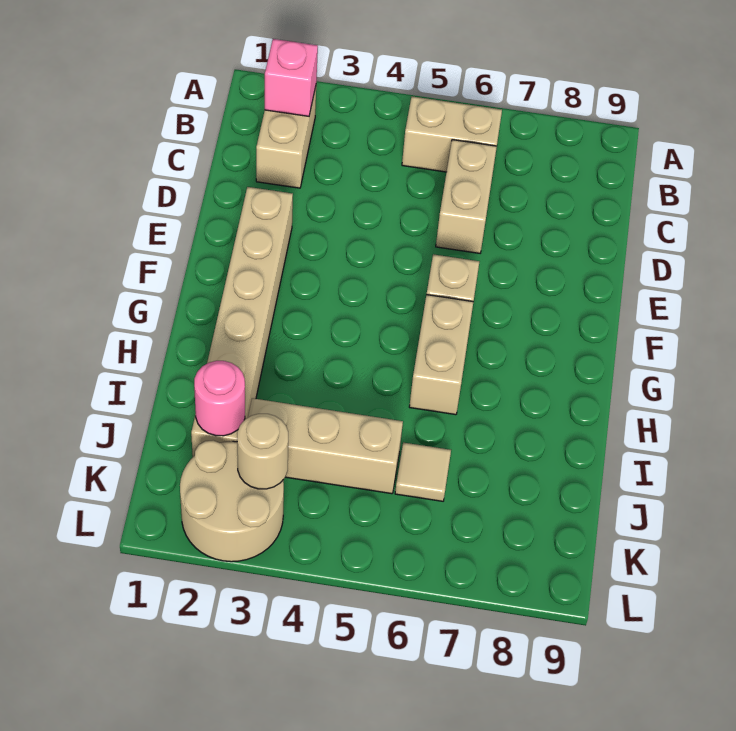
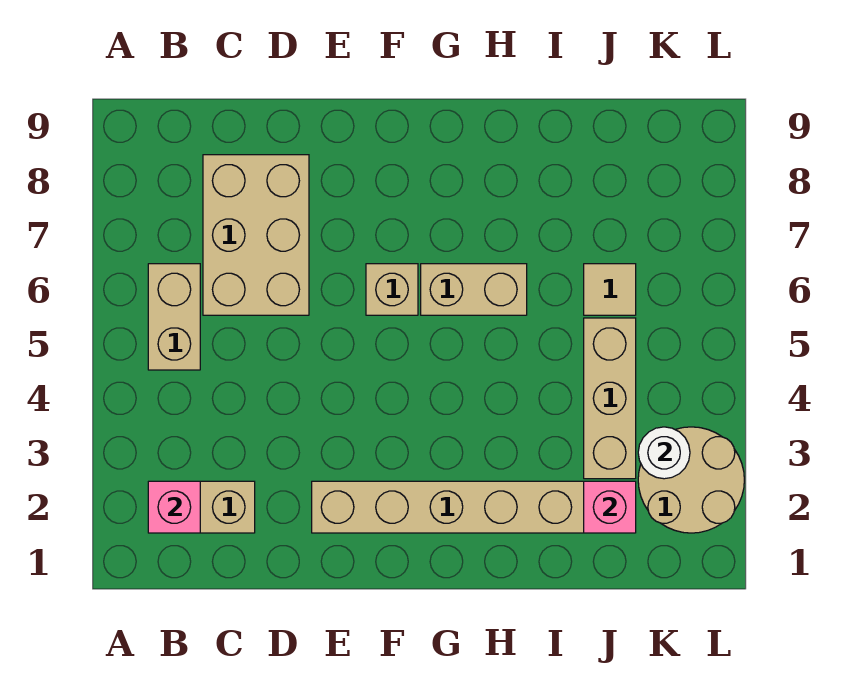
tan 1x2 brick [436,140,497,253] -> tan 2x3 brick [203,155,309,315]
pink 1x1 round brick [194,361,245,436] -> pink 1x1 brick [584,481,636,533]
tan 1x1 round brick [237,414,288,489] -> white 1x1 round brick [638,427,690,479]

